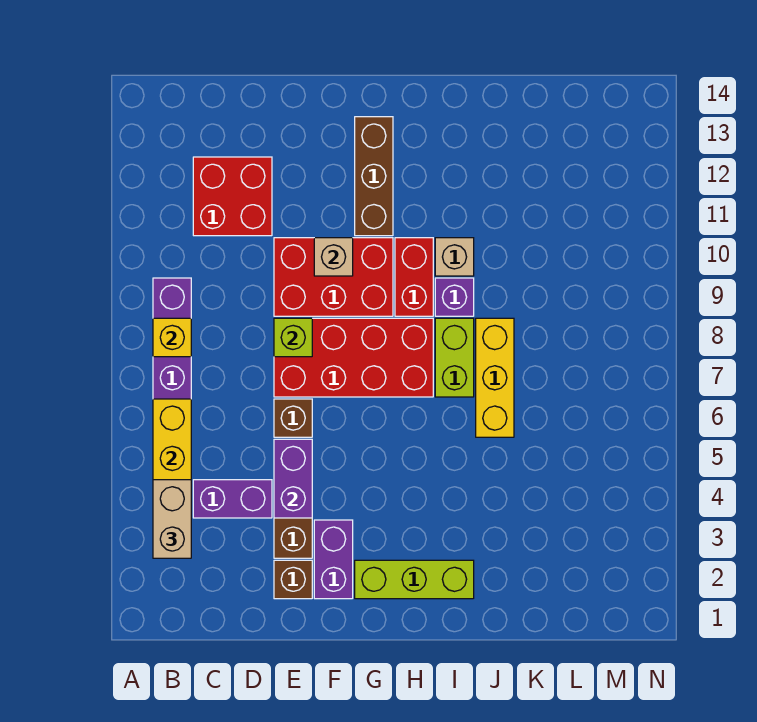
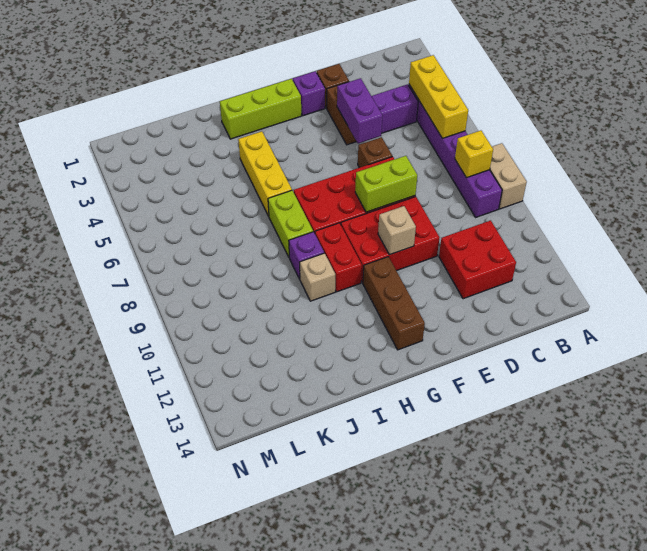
tan 1x2 brick [153,480,191,558] -> tan 1x2 brick moved to [490,143,527,209]
lime 1x1 brick [274,318,312,357] -> lime 1x2 brick [355,156,417,212]
purple 1x2 brick [314,520,353,599] -> purple 1x1 brick [293,71,325,116]
yellow 1x3 brick [476,318,514,437] -> yellow 1x3 brick moved to [238,131,292,216]

